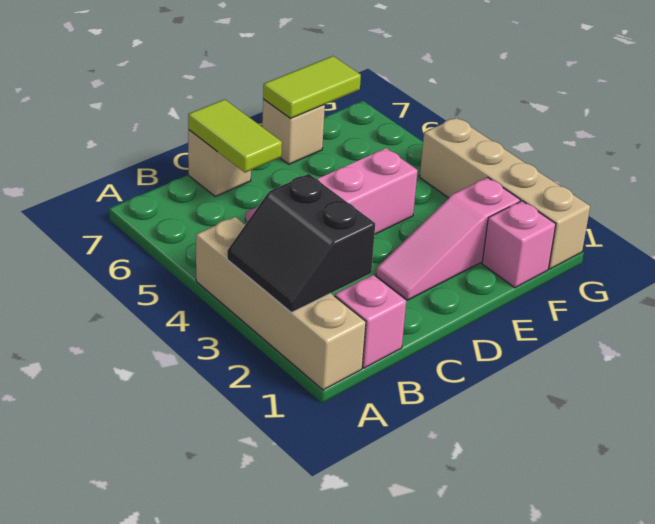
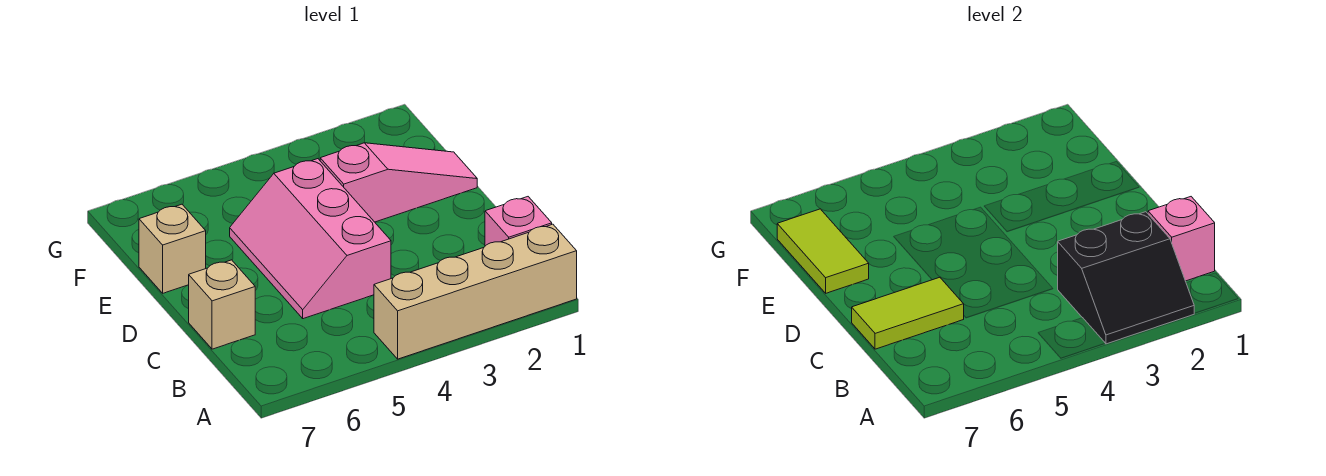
pink 1x3 slope [376,177,520,300] -> pink 1x3 slope turned to [320,143,477,222]
pink 1x1 brick [482,201,556,288] -> pink 1x1 brick moved to [1148,197,1215,281]
tan 1x4 brick [420,118,590,269] -> none

